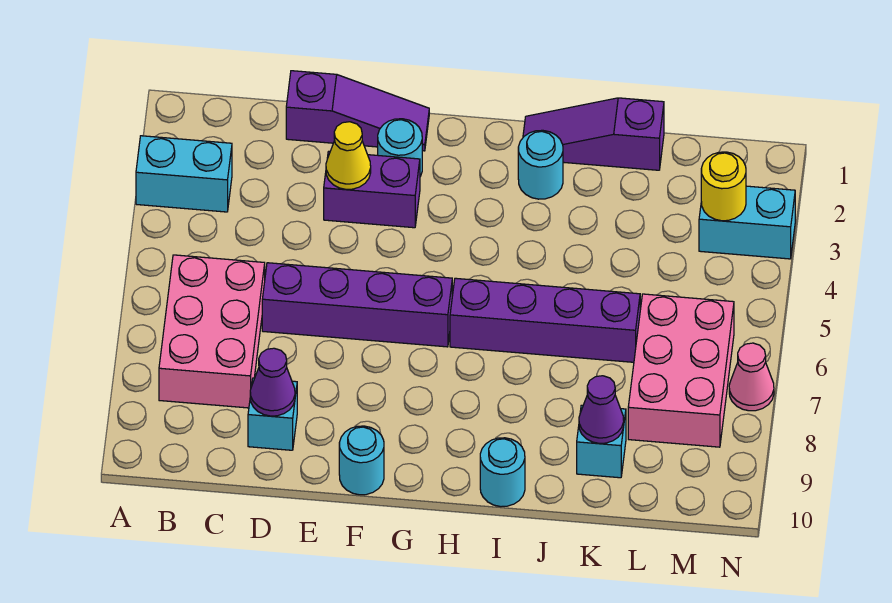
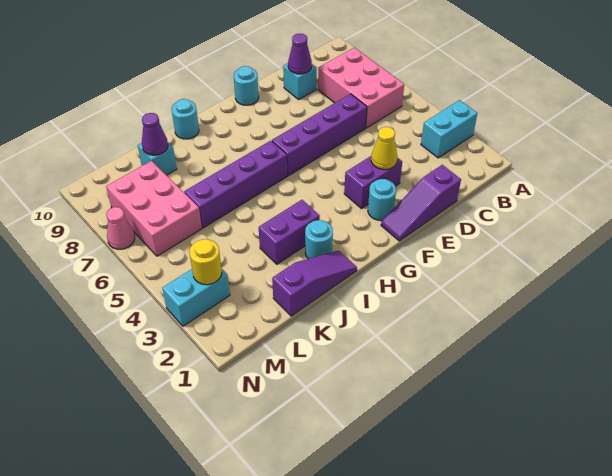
none -> purple 1x2 brick [259,200,320,264]

